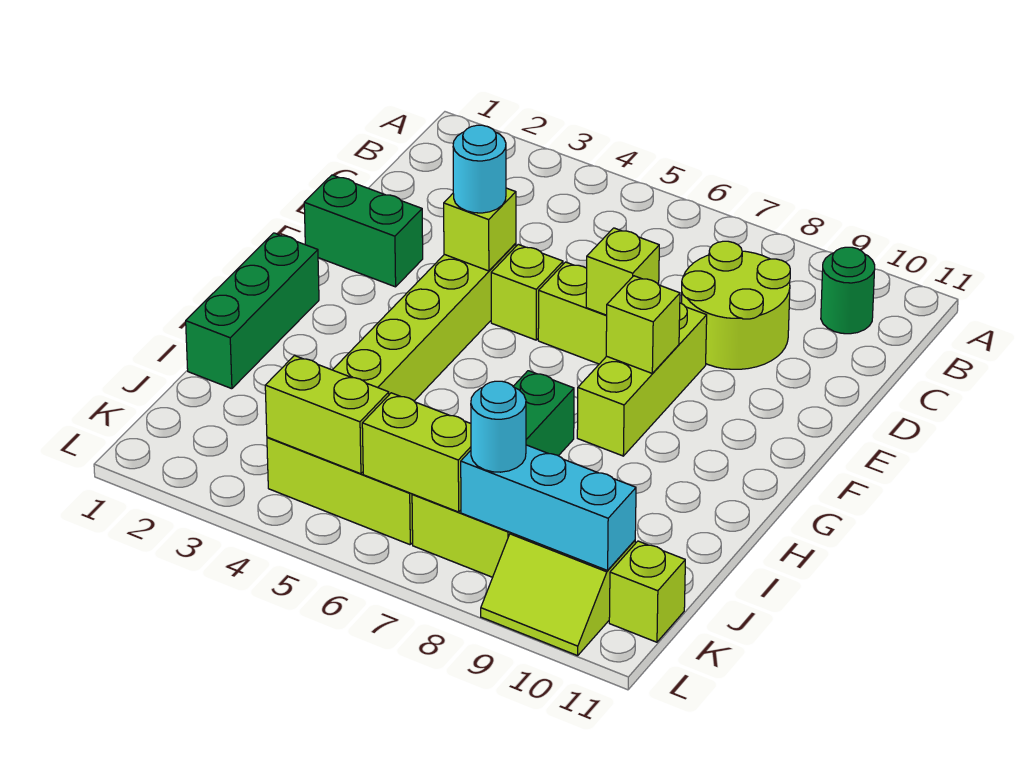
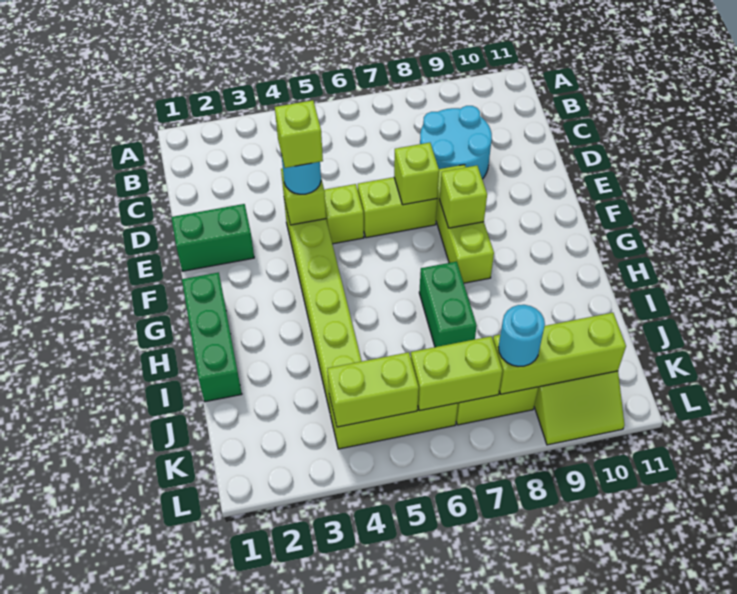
green 1x1 round brick [821,247,875,334] -> none
lime 2x2 round brick [682,241,790,369] -> cyan 2x2 round brick [420,106,492,179]
cyan 1x3 brick [461,445,636,570] -> lime 1x3 brick [493,313,626,394]
lime 1x1 brick [609,541,685,642] -> lime 1x1 brick moved to [275,100,323,168]

